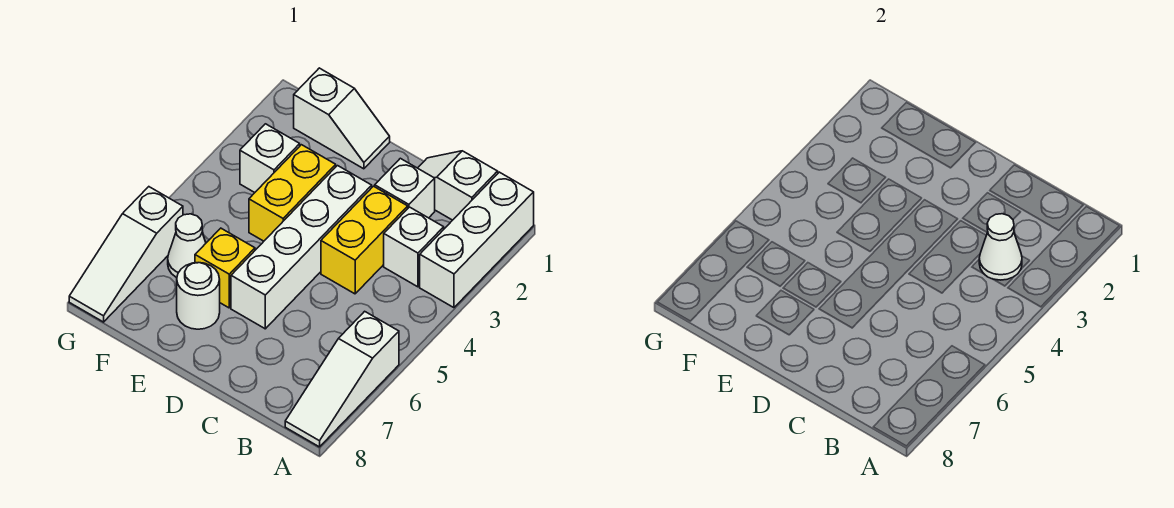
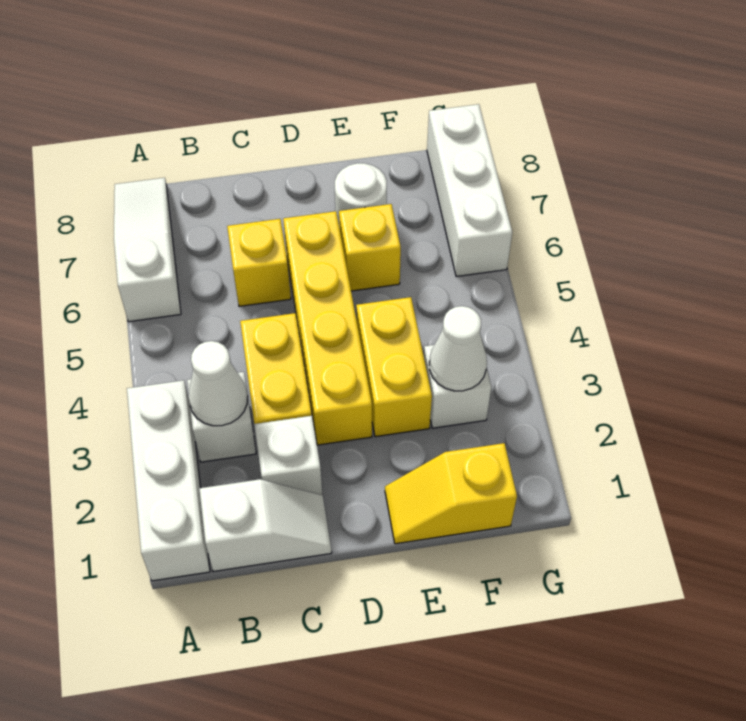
none -> yellow 1x1 brick [227,219,291,306]
white 1x4 brick [231,166,372,329] -> yellow 1x4 brick [283,211,372,445]
white 1x2 slope [294,68,390,169] -> yellow 1x2 slope [385,443,517,544]
white 1x1 cone [168,214,206,278] -> white 1x1 cone moved to [429,306,487,391]
white 1x3 slope [69,187,183,322] -> white 1x3 brick [427,104,512,277]

